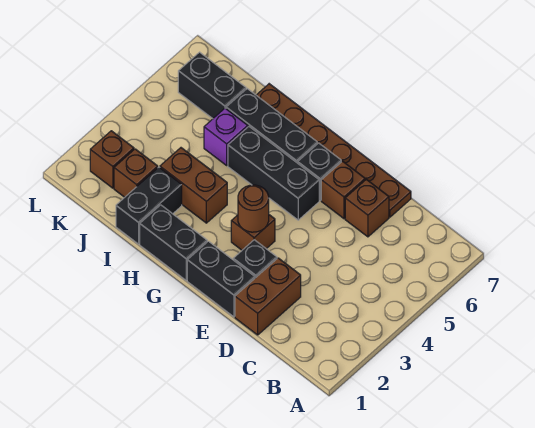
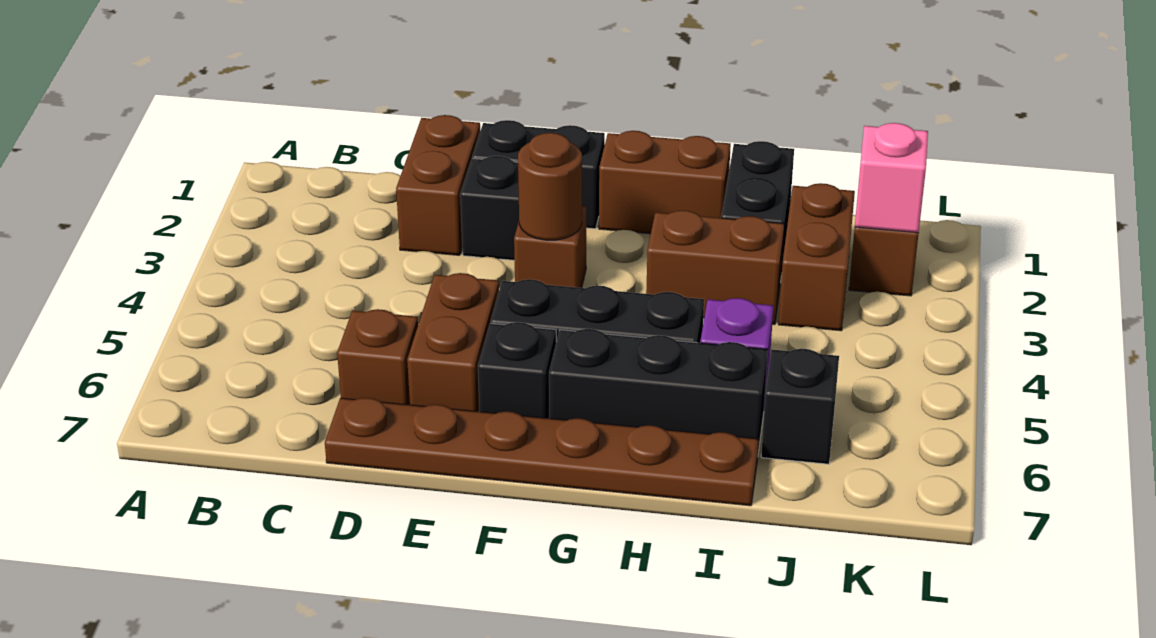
brown 1x1 brick [321,161,365,219] -> brown 1x2 brick [407,273,499,412]
black 1x2 brick [140,205,207,280] -> brown 1x2 brick [599,131,731,234]
brown 1x1 brick [114,149,158,197] -> brown 1x2 brick [778,183,855,331]
black 1x2 brick [178,52,246,119] -> black 1x1 brick [761,349,839,464]
none -> pink 1x1 brick [855,123,928,233]

